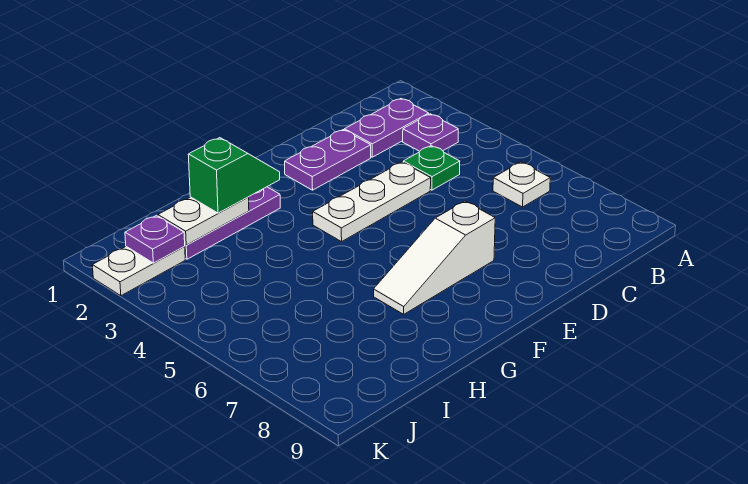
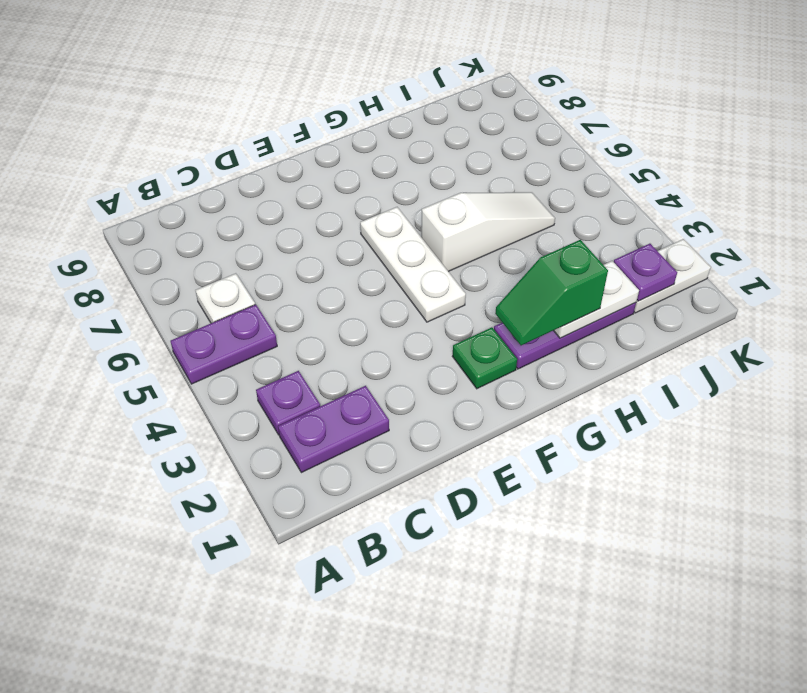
green 1x1 plate [403,146,460,190] -> green 1x1 plate moved to [452,327,517,389]
purple 1x2 plate [285,130,371,190] -> purple 1x2 plate moved to [171,304,277,384]
white 1x3 plate [313,162,431,242] -> white 1x3 plate turned to [360,207,466,322]
white 1x3 slope [374,201,495,314] -> white 1x3 slope moved to [421,192,555,272]

